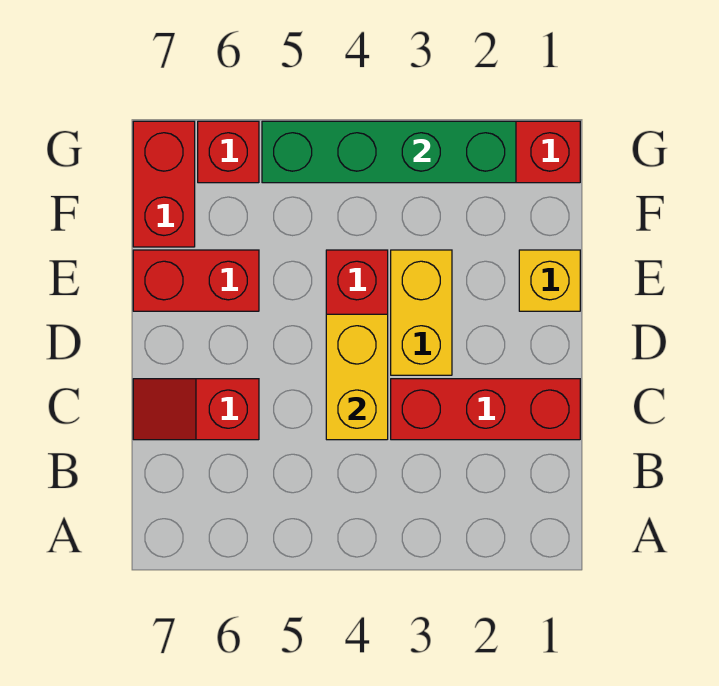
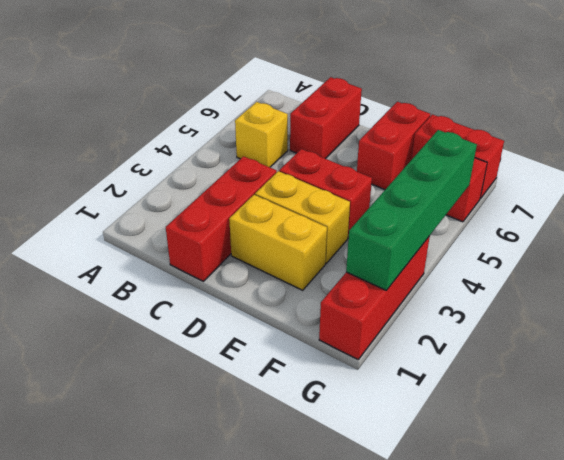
yellow 1x2 brick [326,314,388,440] -> yellow 1x2 brick moved to [229,195,327,290]
red 1x2 slope [133,379,259,440] -> red 1x2 brick [290,77,362,159]
yellow 1x1 brick [519,250,580,311] -> yellow 1x1 brick moved to [235,102,288,167]

